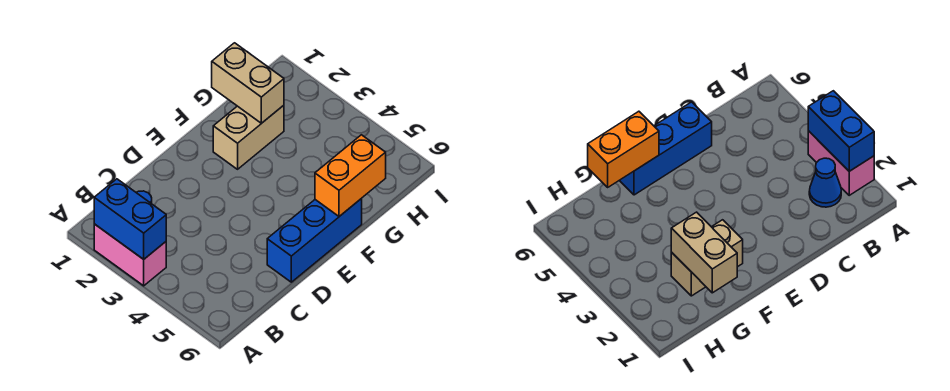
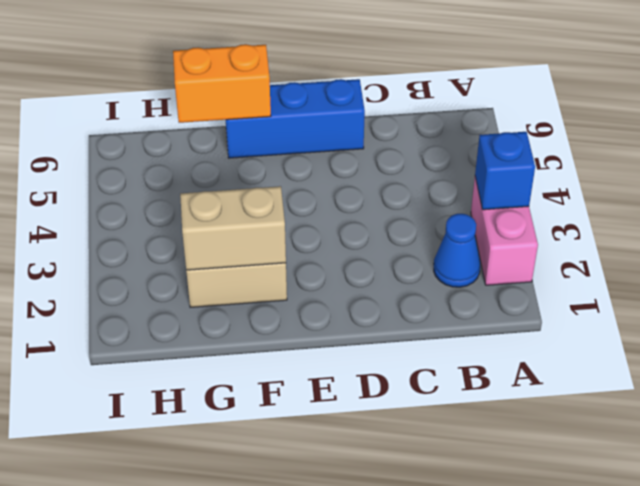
blue 1x2 brick [94,179,166,259] -> blue 1x1 brick [475,132,535,210]
tan 1x2 brick [212,43,284,123] -> tan 1x2 brick turned to [180,186,286,270]

